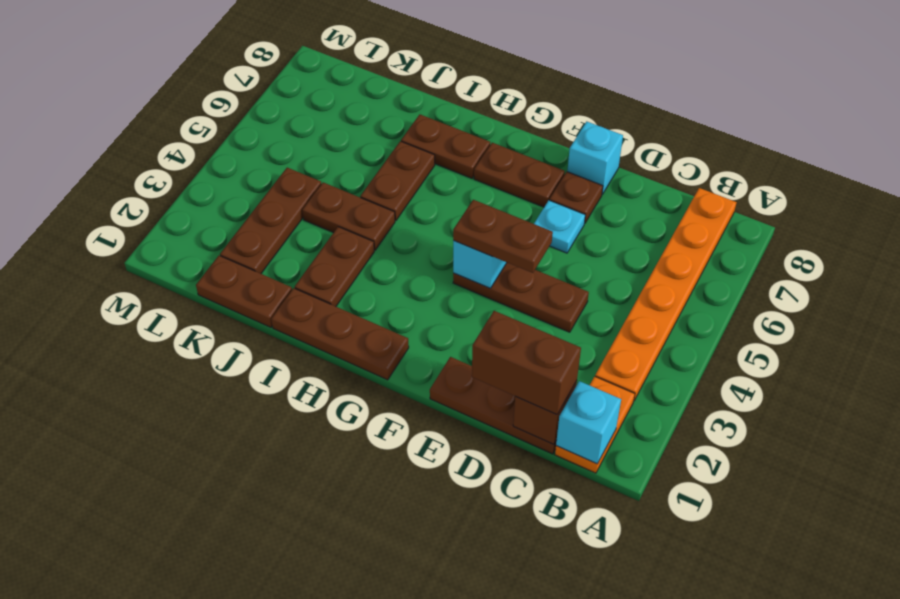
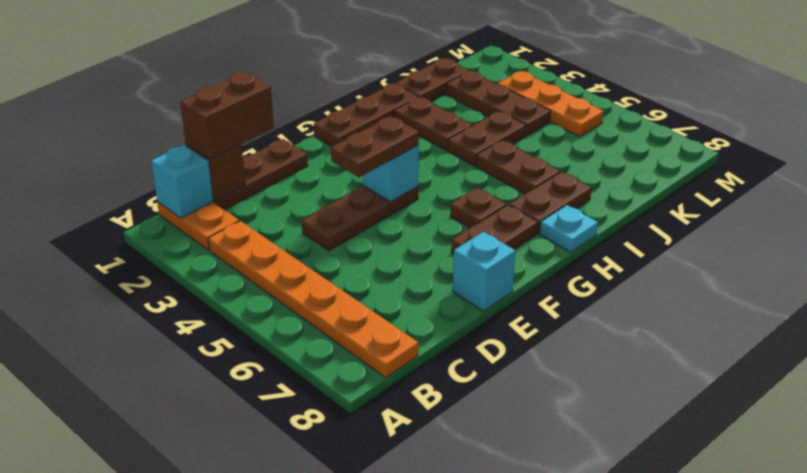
cyan 1x1 plate [534,200,585,253] -> cyan 1x1 plate moved to [540,205,598,252]
brown 1x1 plate [550,172,603,223] -> brown 1x1 plate moved to [450,188,506,228]
none -> orange 1x3 plate [498,71,604,136]

